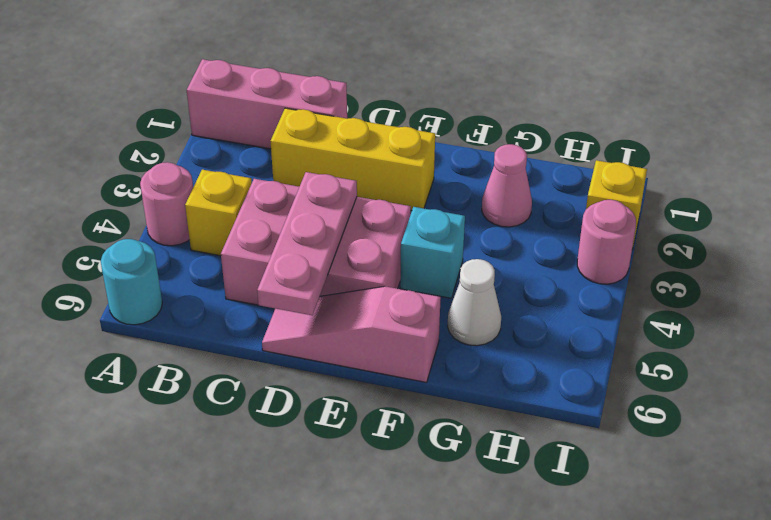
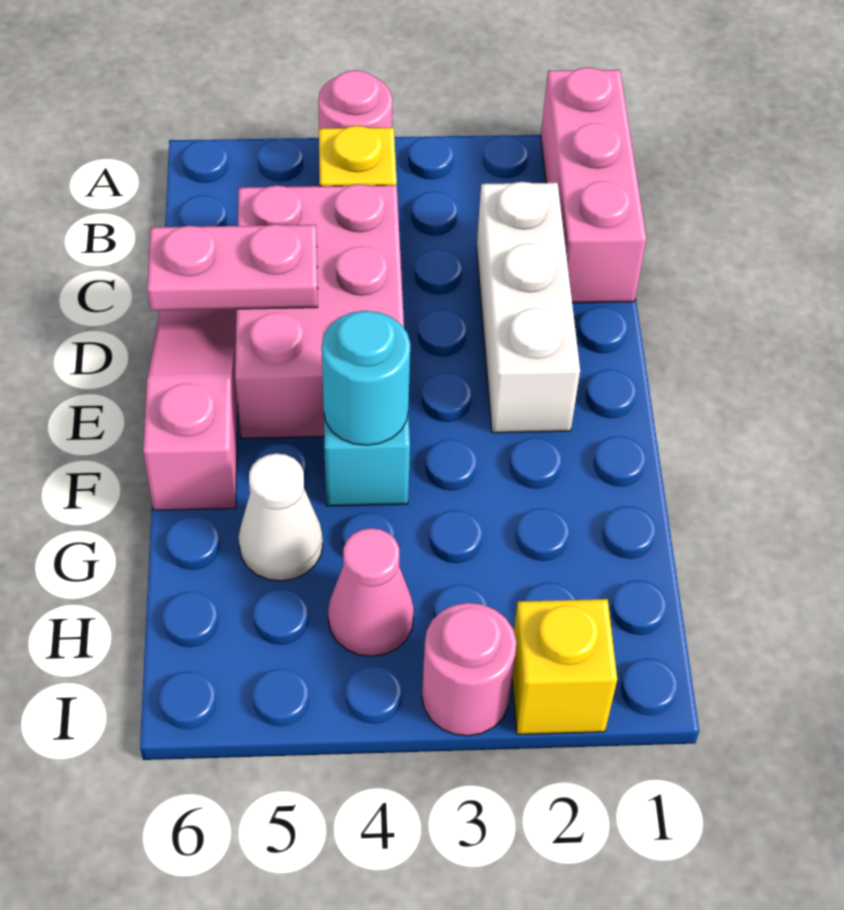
cyan 1x1 round brick [101,239,162,325] -> cyan 1x1 round brick moved to [322,311,410,445]
yellow 1x3 brick [271,108,435,211] -> white 1x3 brick [477,182,580,433]
pink 1x3 plate [257,172,357,315] -> pink 1x2 plate [147,224,318,311]
pink 1x1 cone [482,144,532,227] -> pink 1x1 cone moved to [328,528,414,656]

